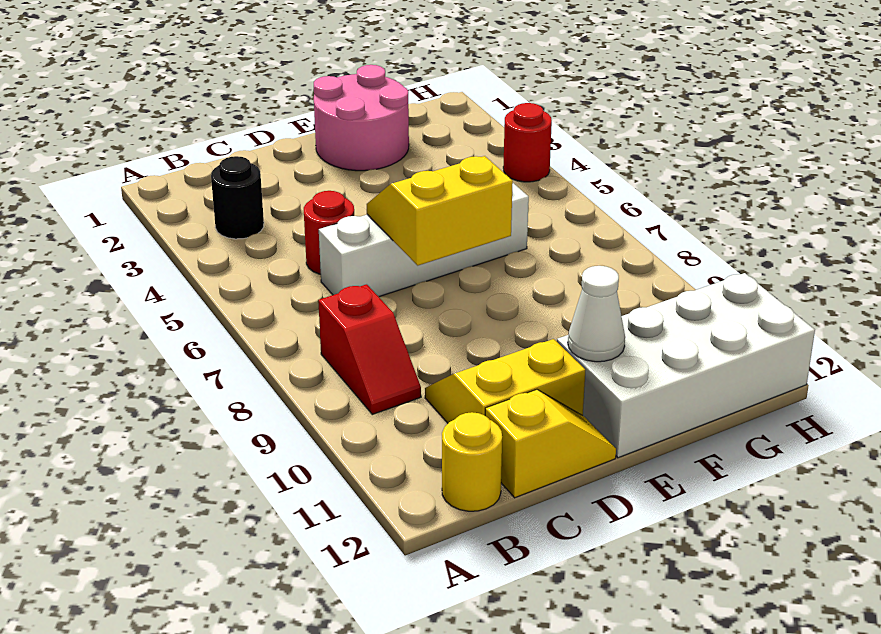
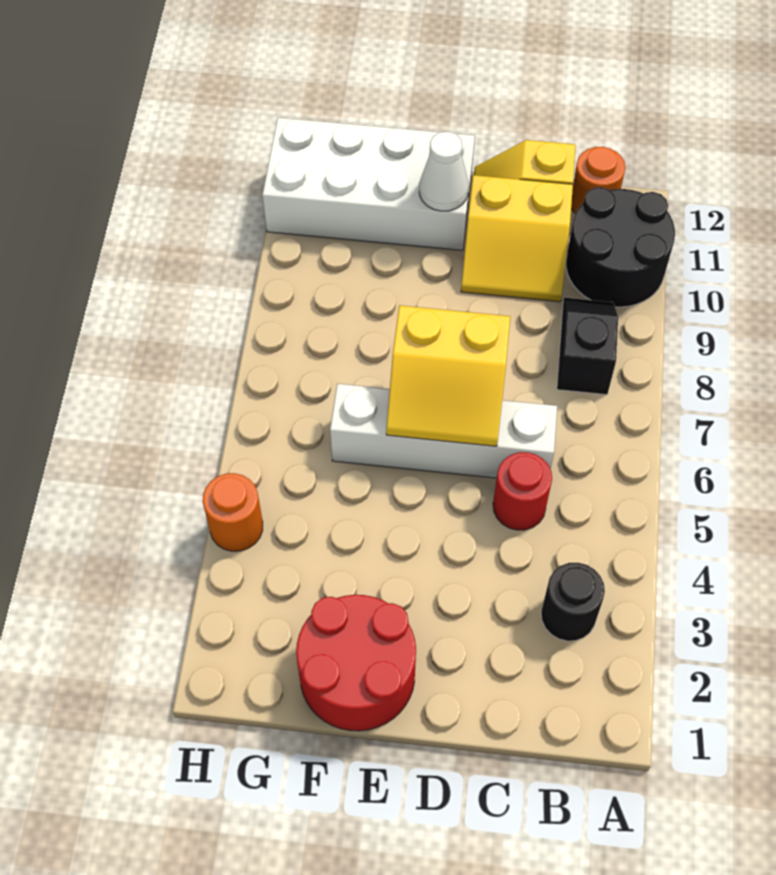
none -> black 2x2 round brick [566,187,675,307]
red 1x2 slope [318,284,421,414] -> black 1x2 slope [557,298,618,395]
yellow 1x1 round brick [442,412,502,511] -> orange 1x1 round brick [571,147,625,214]
pink 2x2 round brick [314,65,409,171] -> red 2x2 round brick [296,595,416,731]
red 1x1 round brick [503,103,552,182] -> orange 1x1 round brick [203,473,263,551]

